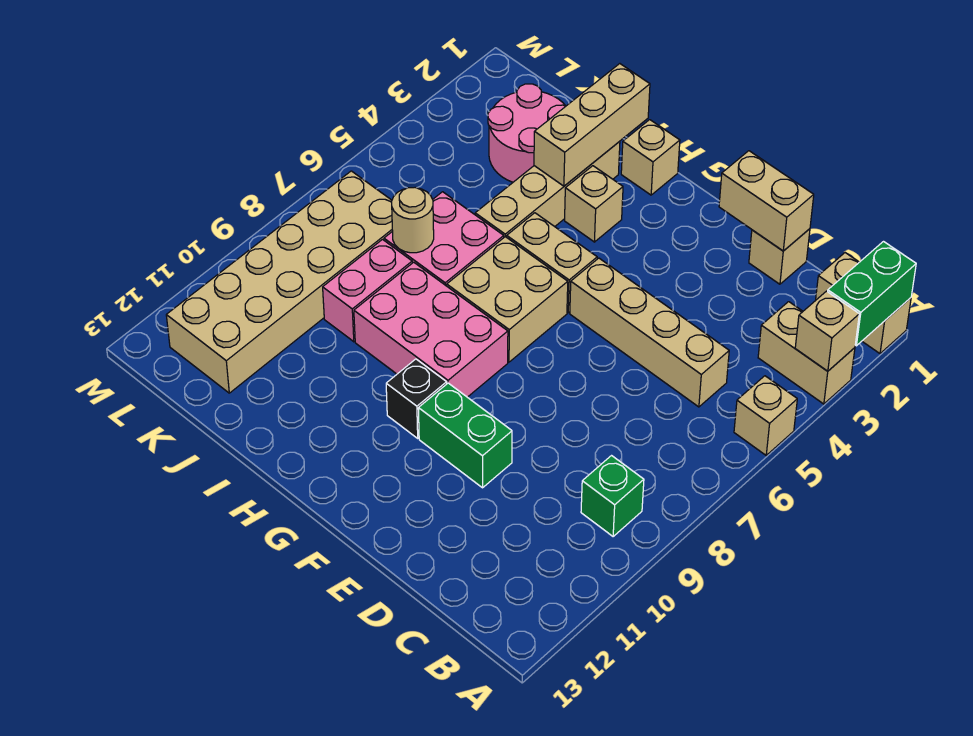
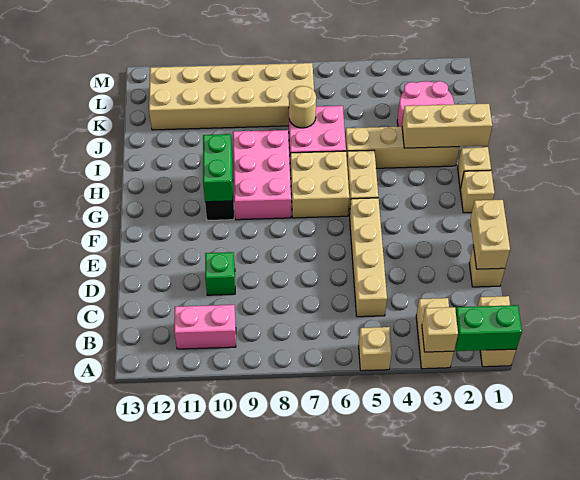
green 1x1 brick [581,456,644,536] -> green 1x1 brick moved to [205,252,235,295]
green 1x2 brick [418,383,512,488] -> green 1x2 brick moved to [203,134,233,202]
tan 1x1 brick [565,166,623,242] -> tan 1x1 brick moved to [460,170,494,213]
pink 1x2 brick [323,240,412,342] -> pink 1x2 brick moved to [174,305,236,349]

